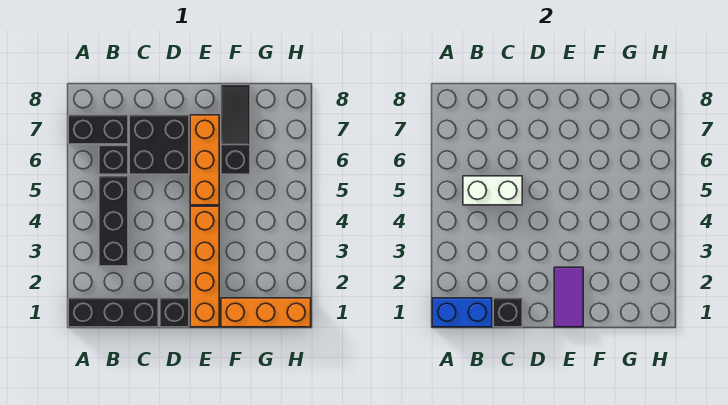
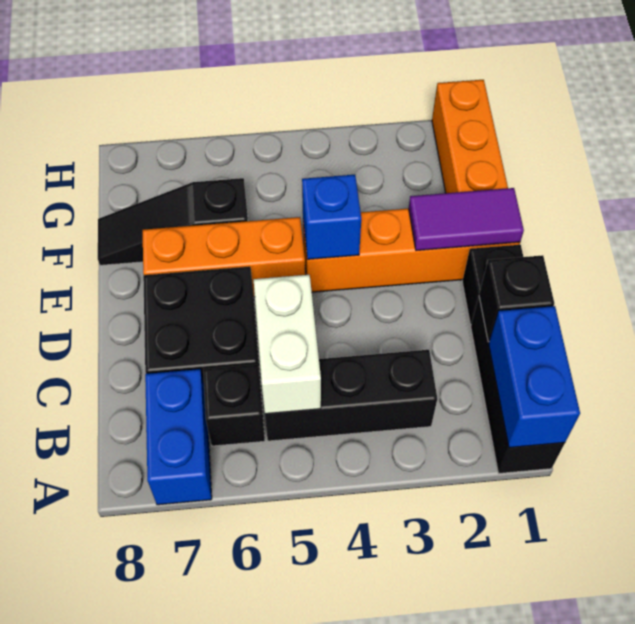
black 1x2 brick [68,115,128,144] -> blue 1x2 brick [145,369,212,505]
none -> blue 1x1 brick [302,175,361,259]

